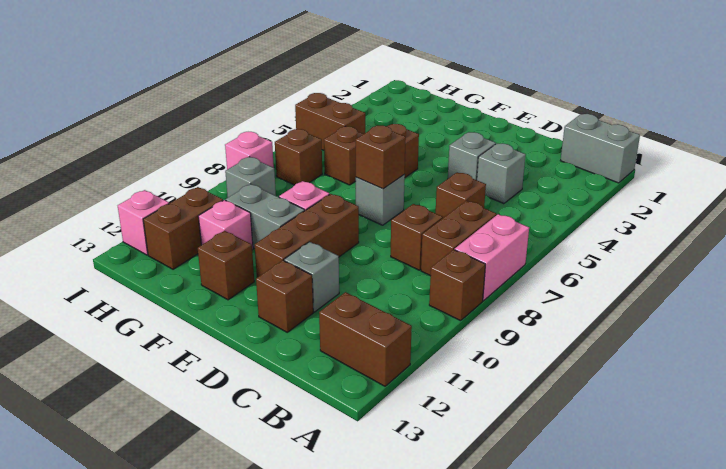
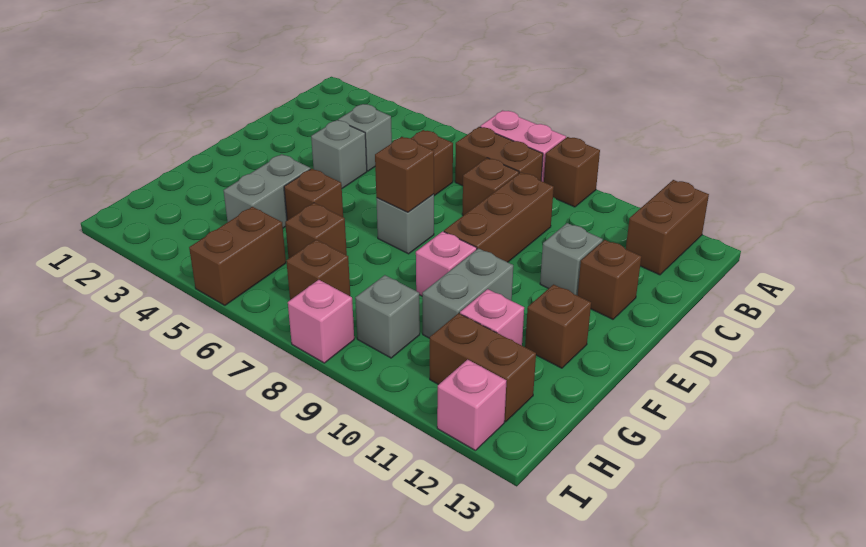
grey 1x2 brick [560,114,640,183] -> grey 1x2 brick moved to [223,154,310,228]
brown 1x3 brick [255,194,359,278] -> brown 1x3 brick turned to [444,172,554,262]

